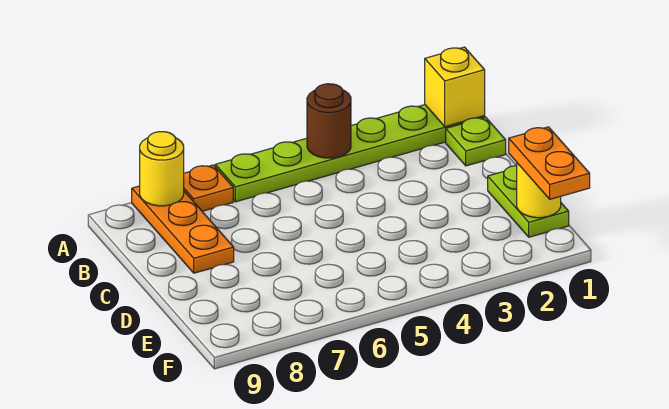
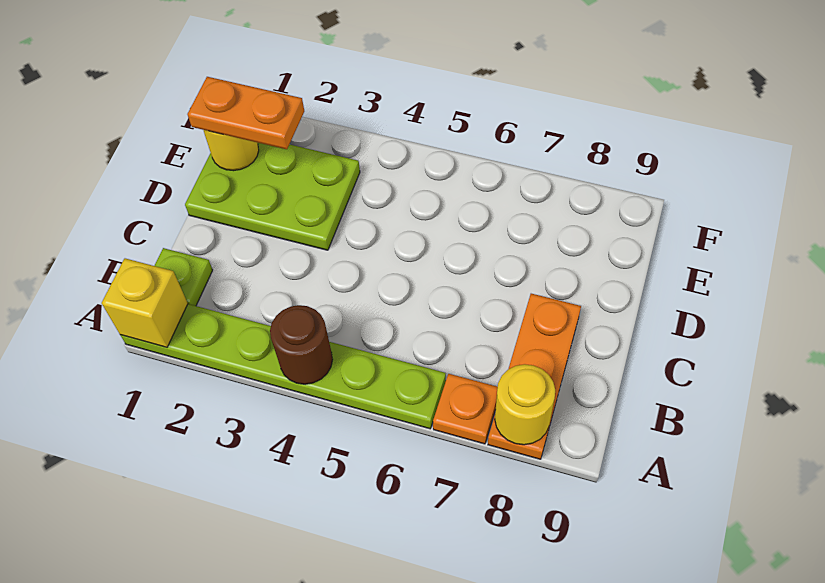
lime 1x2 plate [488,166,569,237] -> lime 2x3 plate [185,143,360,250]
orange 1x2 plate [509,127,590,199] -> orange 1x2 plate turned to [187,77,304,149]

